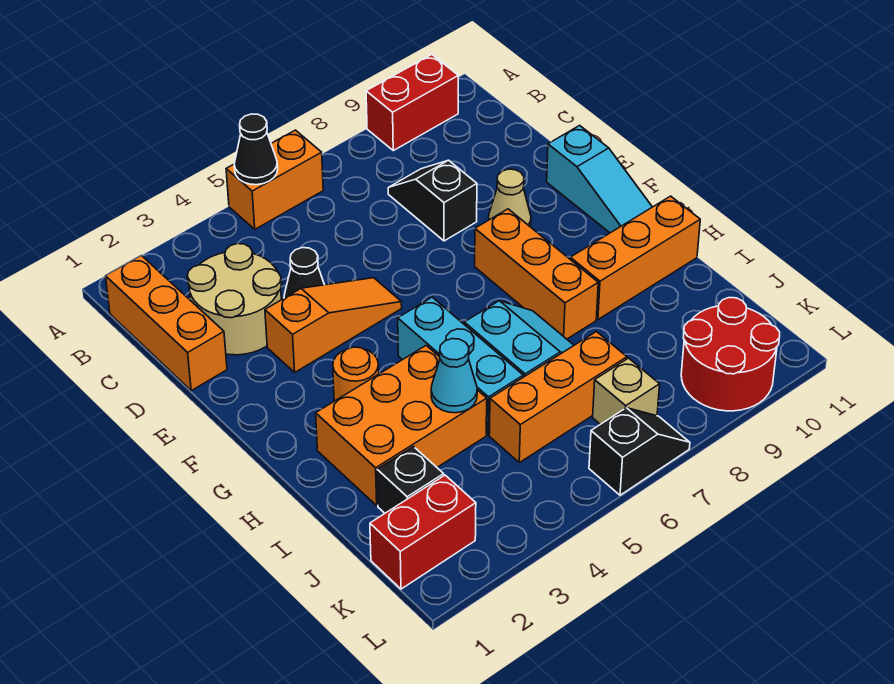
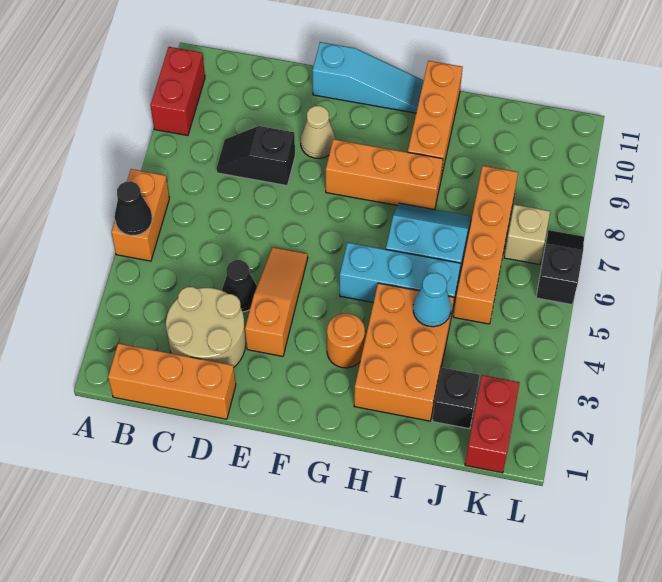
orange 1x3 brick [489,332,627,463] -> orange 1x4 brick [453,166,518,324]
red 2x2 round brick [681,298,780,411] -> none

